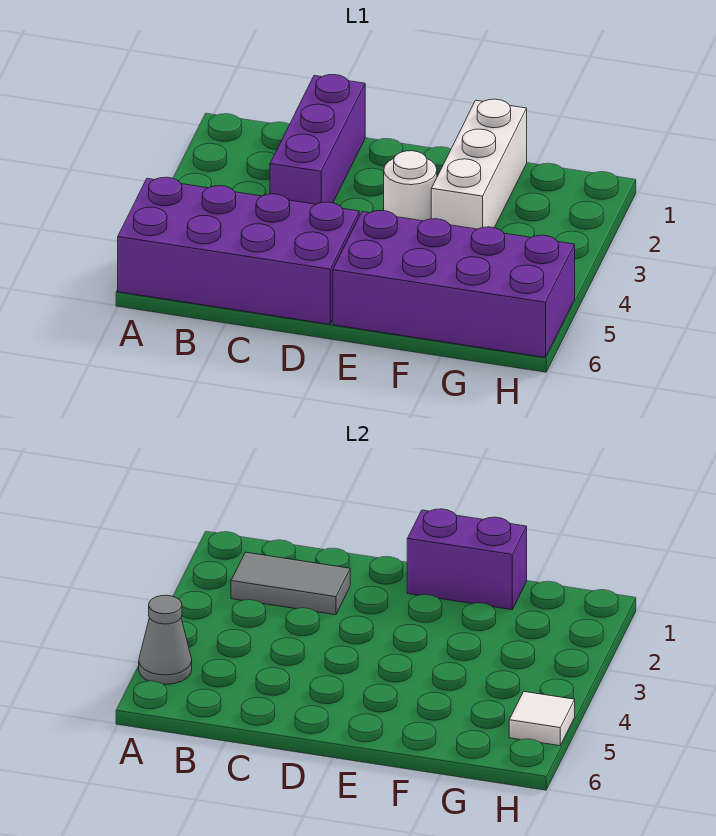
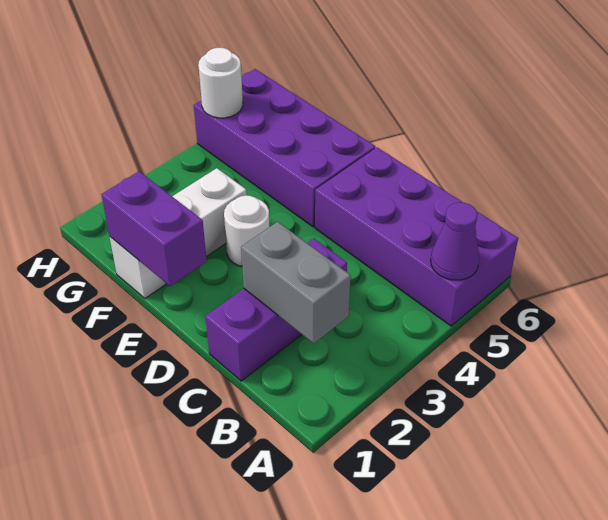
grey 1x1 cone [139,595,192,684] -> purple 1x1 cone [431,202,479,280]
grey 1x2 tile [231,552,350,615] -> grey 1x2 brick [241,222,351,343]
white 1x1 tile [509,692,575,746] -> white 1x1 round brick [198,48,243,118]

